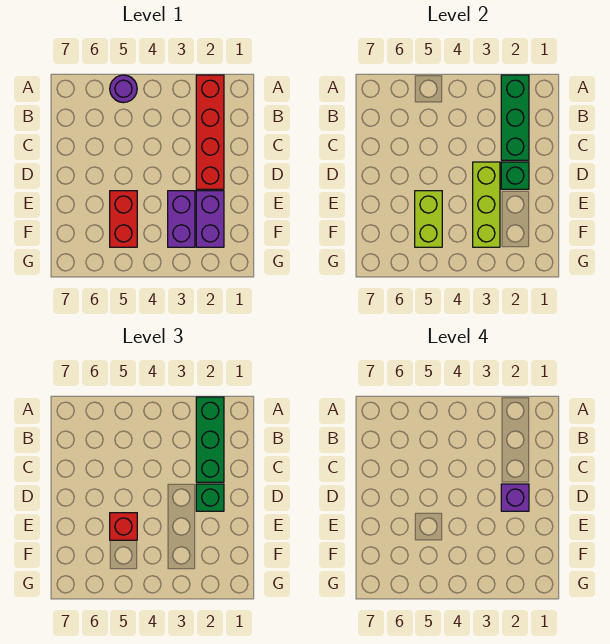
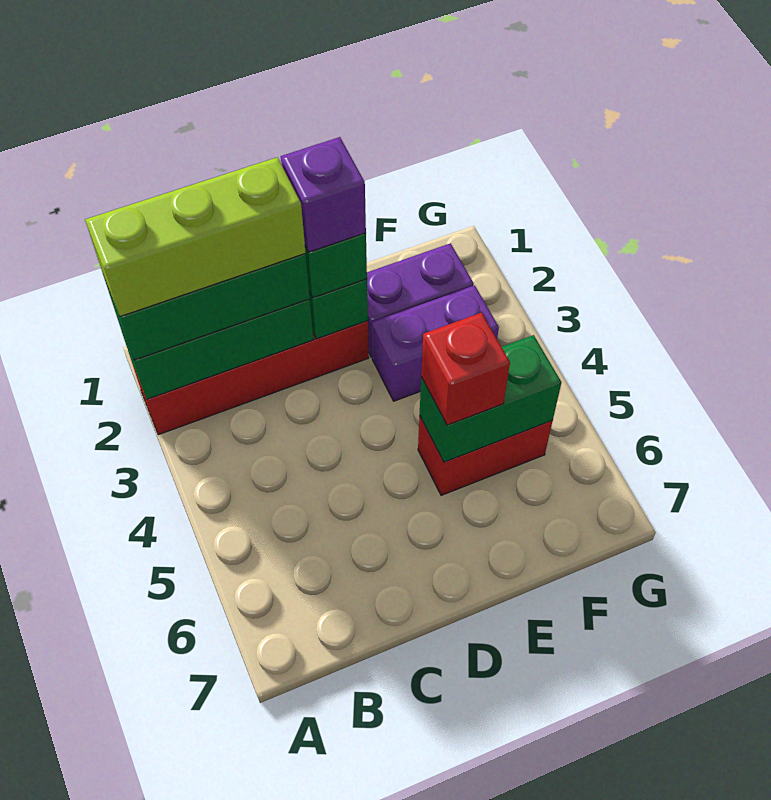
purple 1x1 round brick [110,75,137,103] -> none
lime 1x3 brick [473,162,500,247] -> lime 1x3 brick moved to [85,157,306,317]
lime 1x2 brick [415,191,442,247] -> green 1x2 brick [420,335,562,462]

